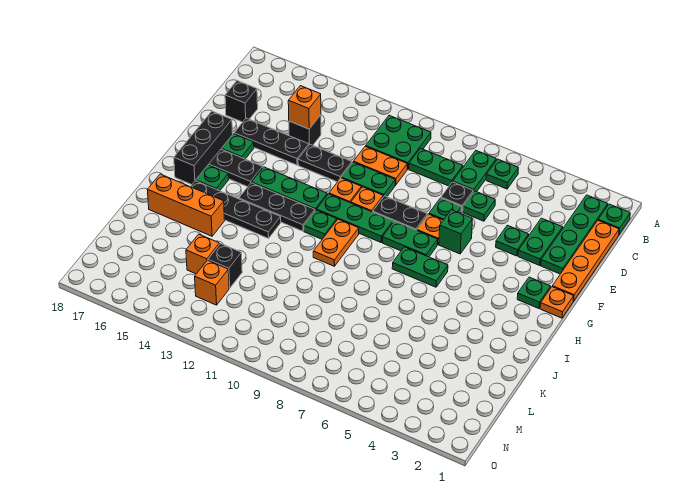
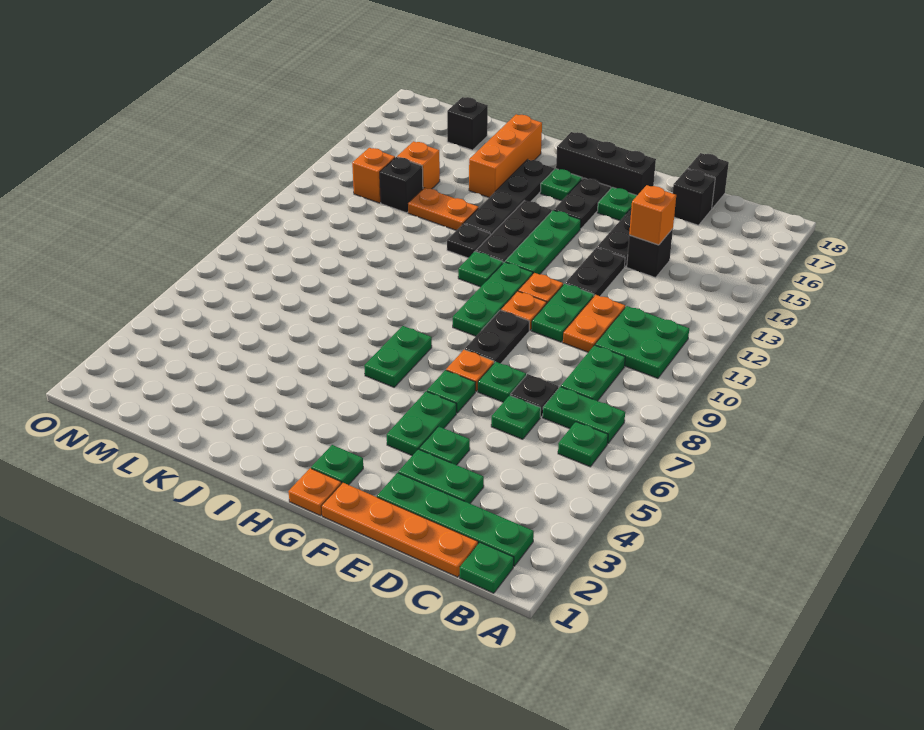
none -> black 1x1 brick [687,153,729,209]
green 1x1 brick [439,210,472,254] -> green 1x1 plate [427,370,476,413]
green 1x2 plate [383,221,438,257] -> green 1x2 plate moved to [387,391,456,456]
orange 1x2 plate [313,219,359,266] -> orange 1x2 plate moved to [408,188,478,230]
none -> black 1x1 plate [447,224,490,258]
none -> black 1x1 brick [447,97,488,150]

